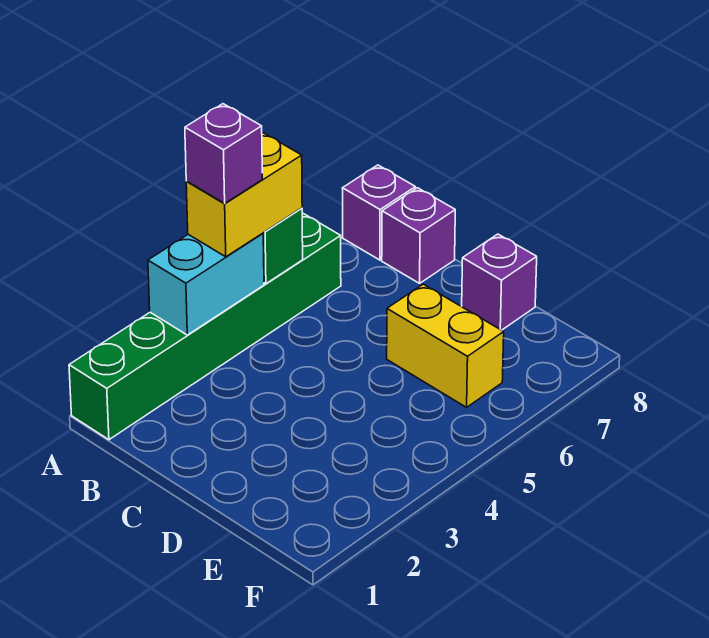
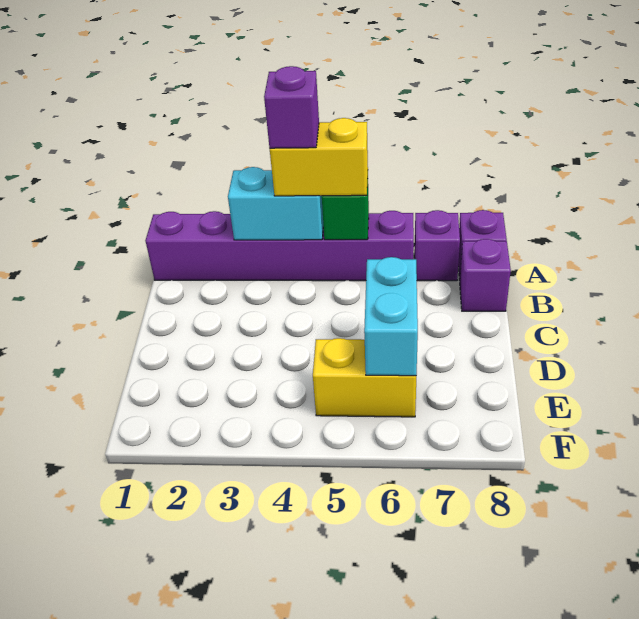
green 1x6 brick [69,214,341,440] -> purple 1x6 brick [145,211,414,281]
yellow 1x2 brick [387,284,504,407] -> yellow 1x2 brick turned to [313,338,416,417]
none -> cyan 1x2 brick [364,257,418,376]
purple 1x1 brick [462,234,537,330] -> purple 1x1 brick moved to [414,210,460,281]

